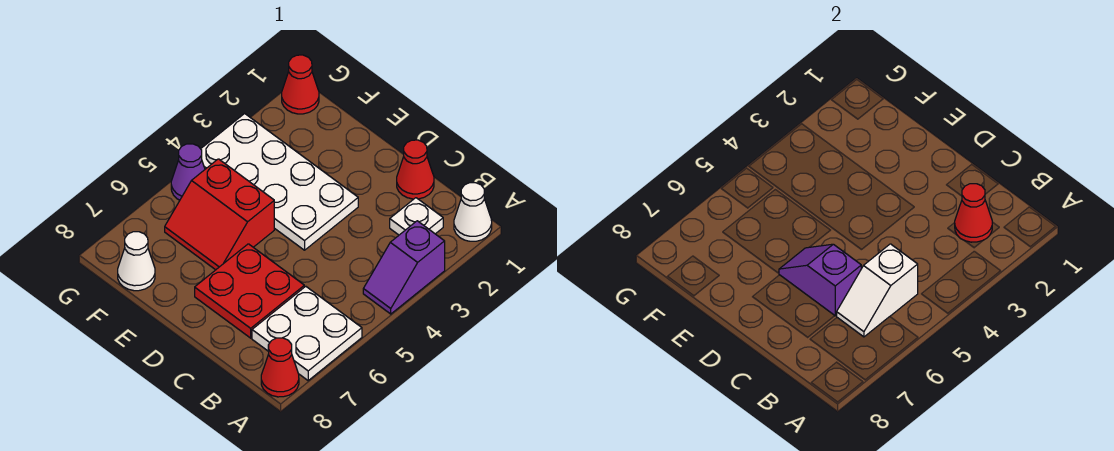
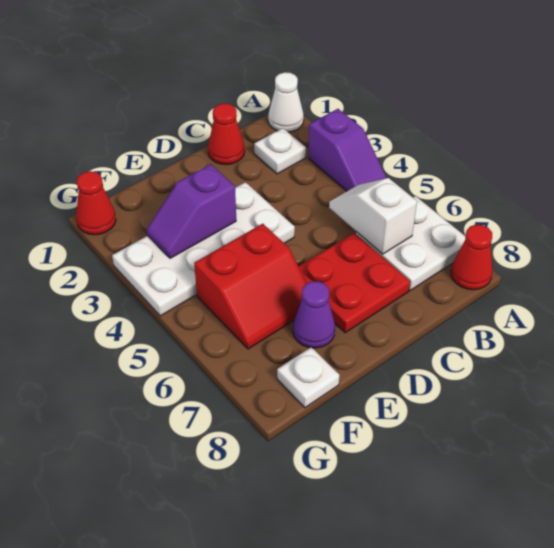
red 1x1 cone [955,184,992,242] -> none
white 1x2 slope [837,244,918,337] -> white 1x2 slope turned to [329,178,417,254]
purple 1x2 slope [779,244,861,316] -> purple 1x2 slope moved to [147,164,236,258]
white 1x1 cone [118,232,155,291] -> white 1x1 plate [277,347,339,408]
purple 1x1 cone [171,144,205,200] -> purple 1x1 cone moved to [293,281,335,348]

